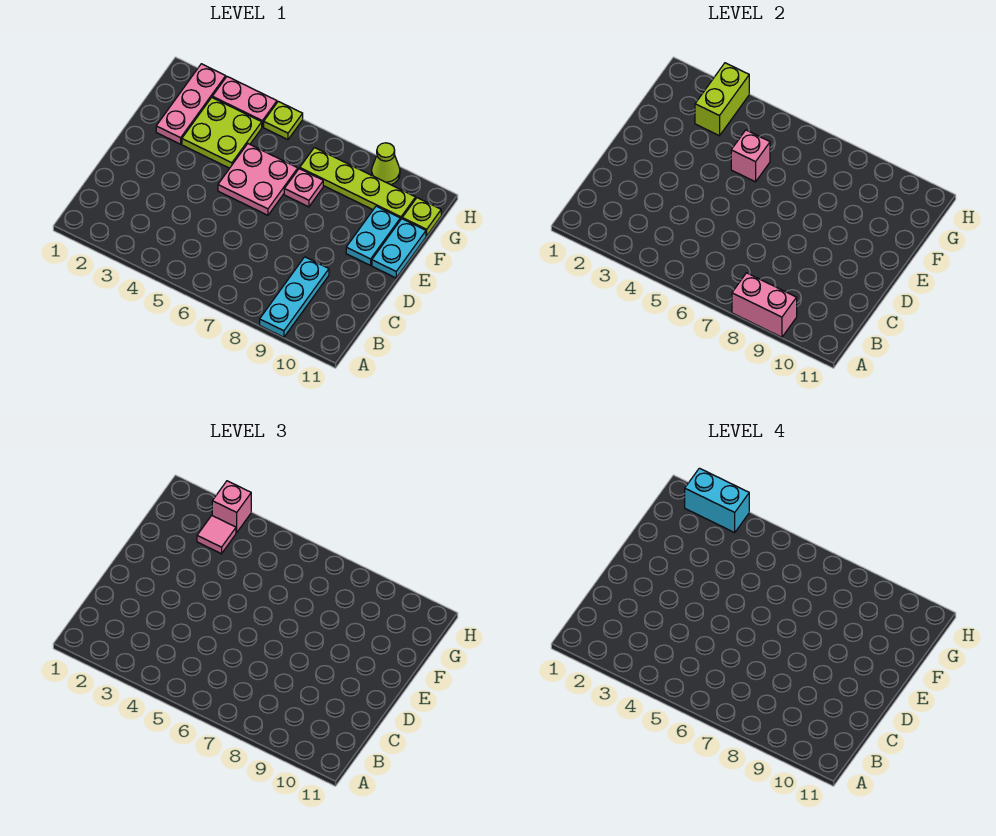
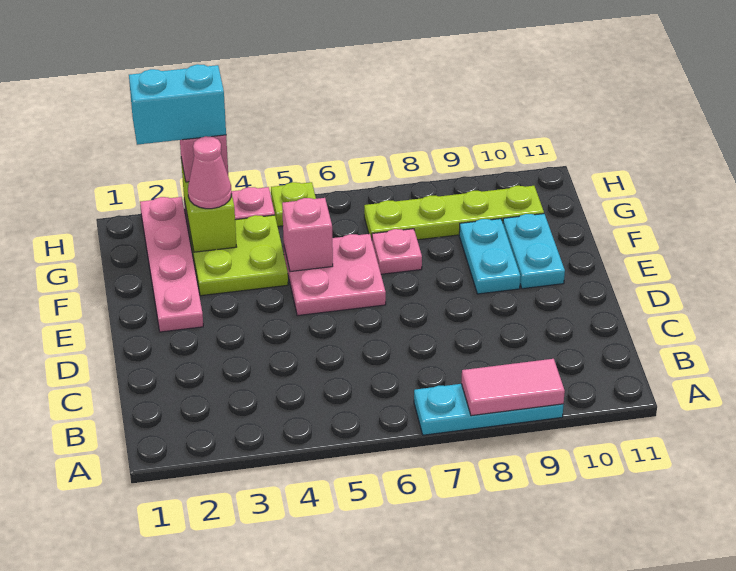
pink 1x2 brick [732,273,797,337] -> pink 1x2 tile [461,359,565,416]
cyan 1x3 plate [260,257,329,337] -> cyan 1x3 plate turned to [414,384,564,435]
cyan 1x2 plate [372,219,426,278] -> cyan 1x2 plate moved to [459,219,520,294]
pink 1x3 plate [156,64,226,144] -> pink 1x4 plate [140,197,203,332]
pink 1x1 tile [197,516,236,554] -> pink 1x1 cone [188,136,232,209]
lime 1x1 plate [402,198,441,236] -> none
lime 1x1 cone [372,143,400,185] -> none

